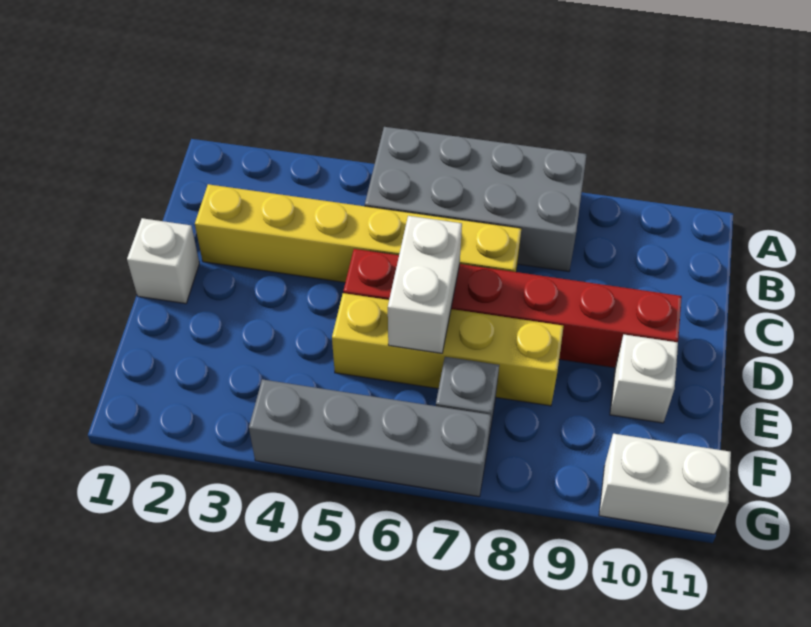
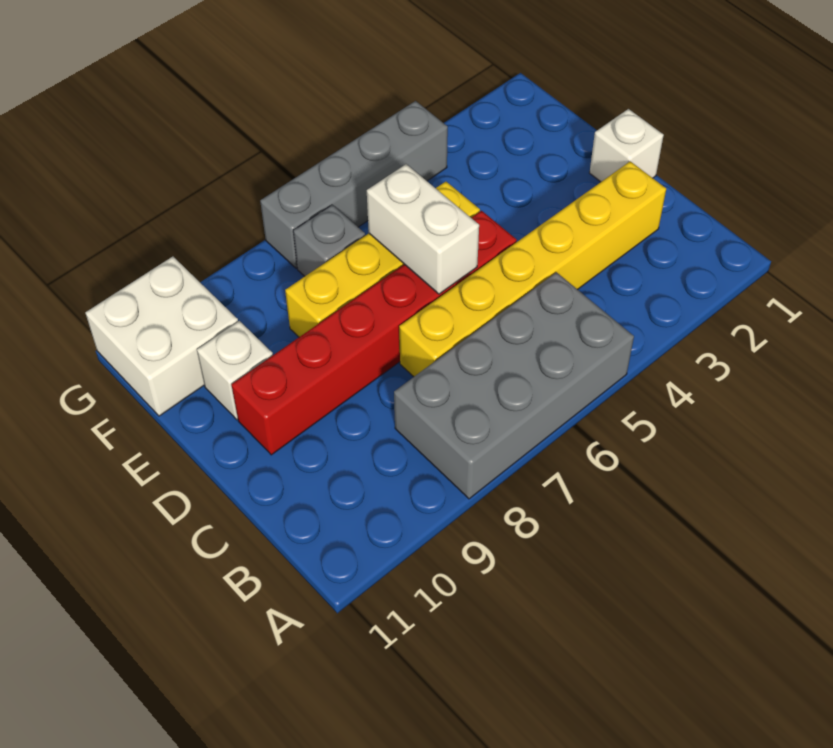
white 1x2 brick [599,434,731,534] -> white 2x2 brick [85,257,238,416]

